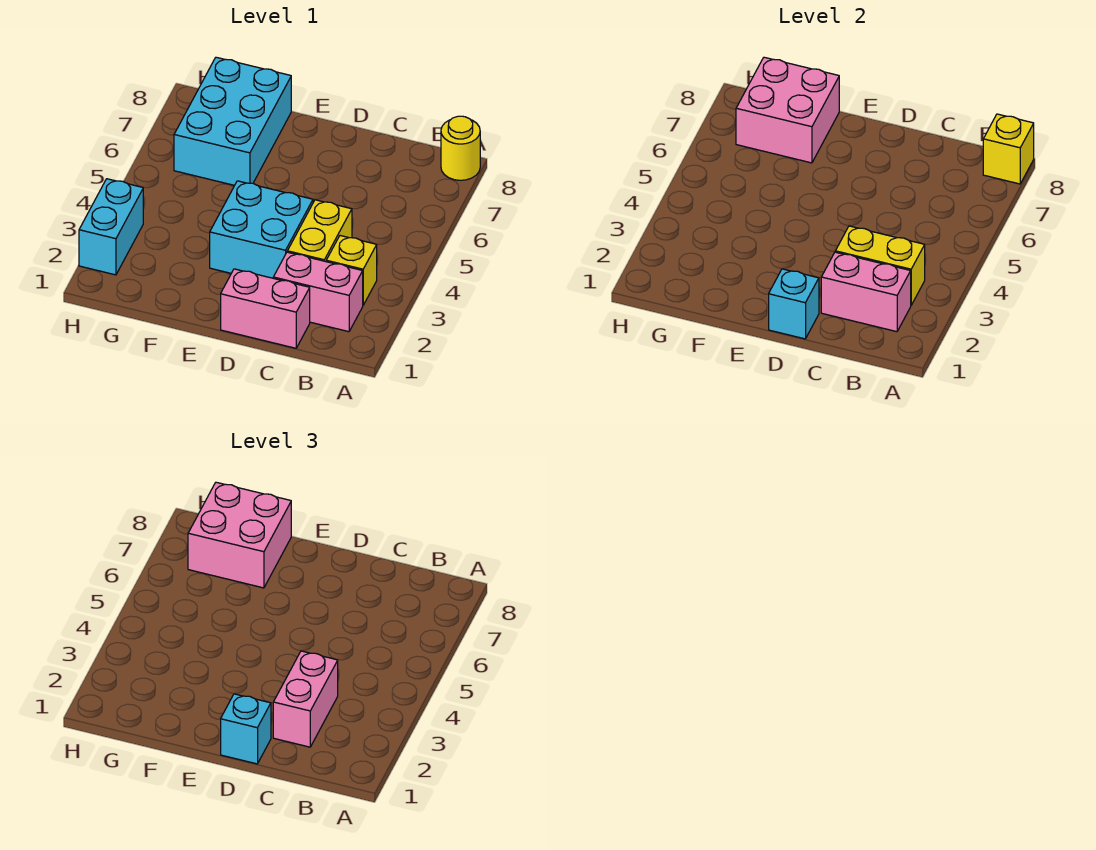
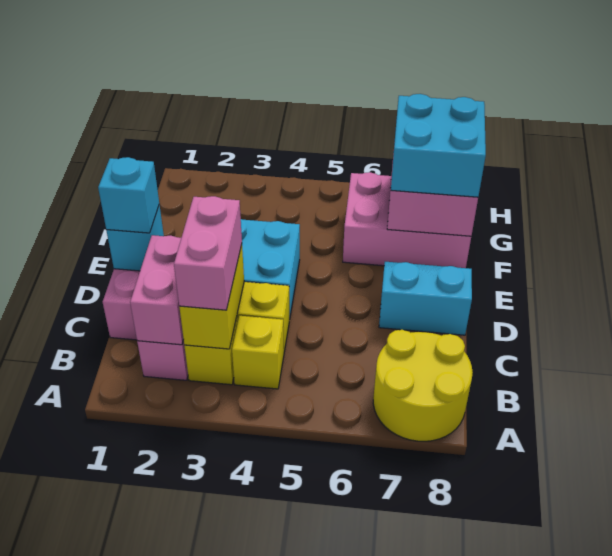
yellow 1x1 round brick [441,116,480,180] -> yellow 2x2 round brick [373,330,473,441]
yellow 1x1 brick [983,114,1034,184] -> yellow 1x1 brick moved to [232,316,284,389]
pink 1x2 brick [273,651,338,747] -> pink 1x2 brick turned to [174,196,242,310]
cyan 2x3 brick [174,57,291,185] -> pink 2x3 brick [343,172,471,268]
pink 2x2 brick [188,482,291,588] -> cyan 2x2 brick [391,94,486,197]
cyan 1x2 brick [79,179,143,275] -> cyan 1x2 brick moved to [379,262,472,335]

